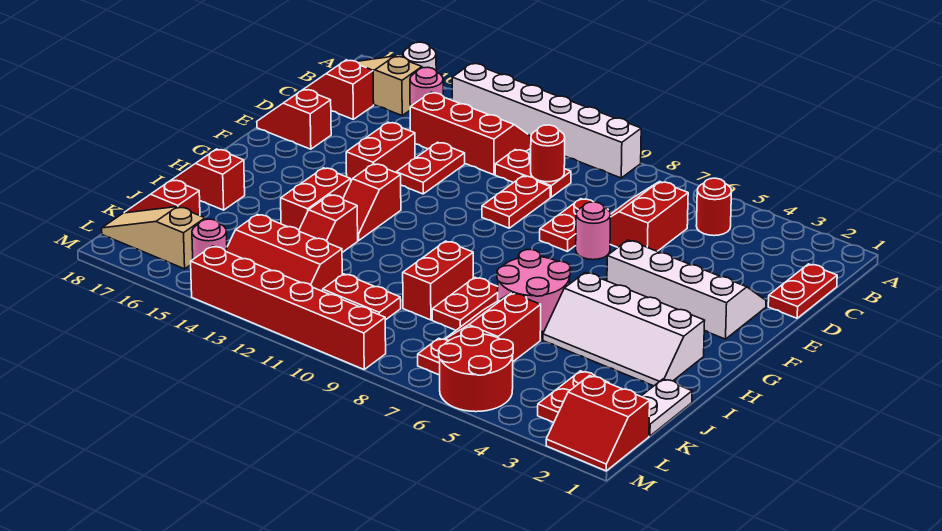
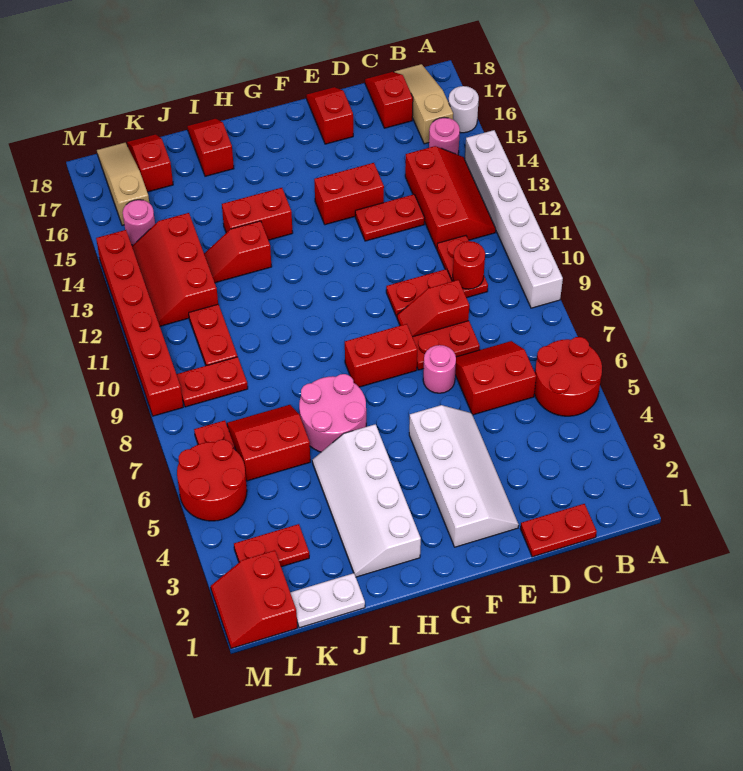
red 1x1 round brick [696,178,732,236] -> red 2x2 round brick [534,337,602,416]
red 1x2 slope [343,164,401,241] -> red 1x2 slope moved to [397,280,469,337]
red 1x2 plate [432,277,498,330] -> red 1x2 plate moved to [176,357,248,407]
red 1x2 brick [403,241,473,320] -> red 1x2 brick moved to [345,324,417,387]

